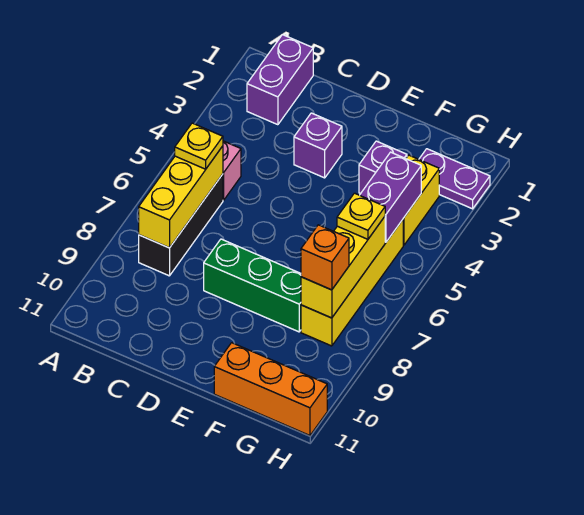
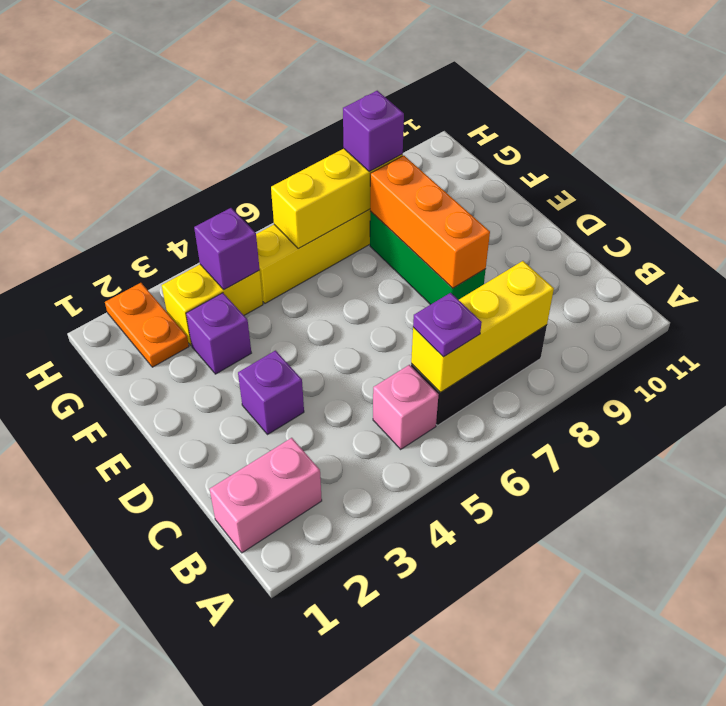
purple 1x2 brick [247,35,313,125] -> pink 1x2 brick [210,438,322,553]
yellow 1x1 plate [175,123,223,169] -> purple 1x1 plate [413,293,482,357]
orange 1x3 brick [214,343,327,435] -> orange 1x3 brick moved to [370,156,490,288]
purple 1x2 plate [419,149,490,209] -> orange 1x2 plate [105,283,189,367]
purple 1x2 brick [360,152,421,242] -> purple 1x1 brick [194,208,260,290]
yellow 1x1 plate [337,193,385,239] -> none
orange 1x1 brick [301,225,349,290] -> purple 1x1 brick [343,91,404,172]

